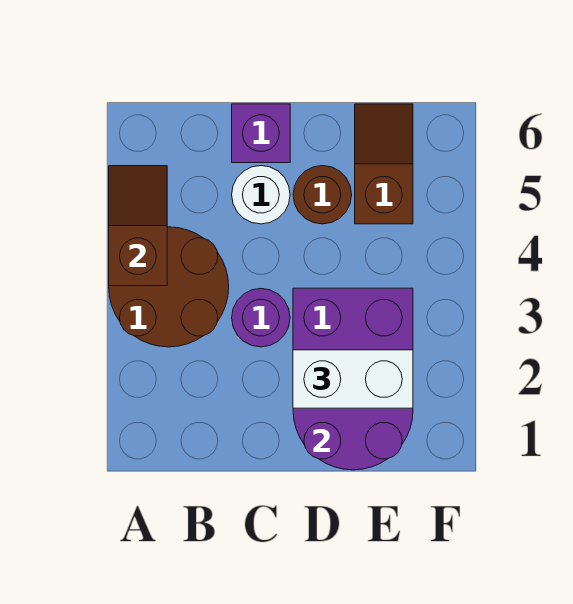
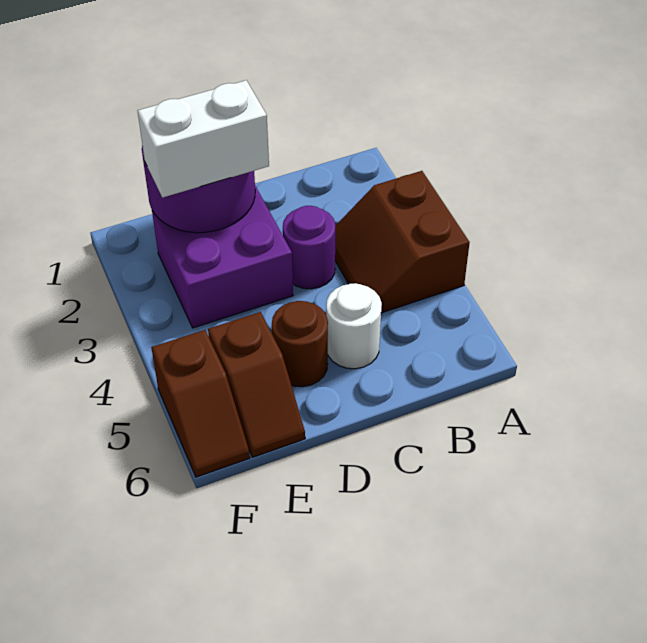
brown 2x2 round brick [109,227,229,347] -> brown 2x2 slope [335,171,470,313]
brown 1x2 slope [109,166,167,286] -> brown 1x2 slope moved to [151,330,250,477]
purple 1x1 brick [232,104,290,163] -> none

